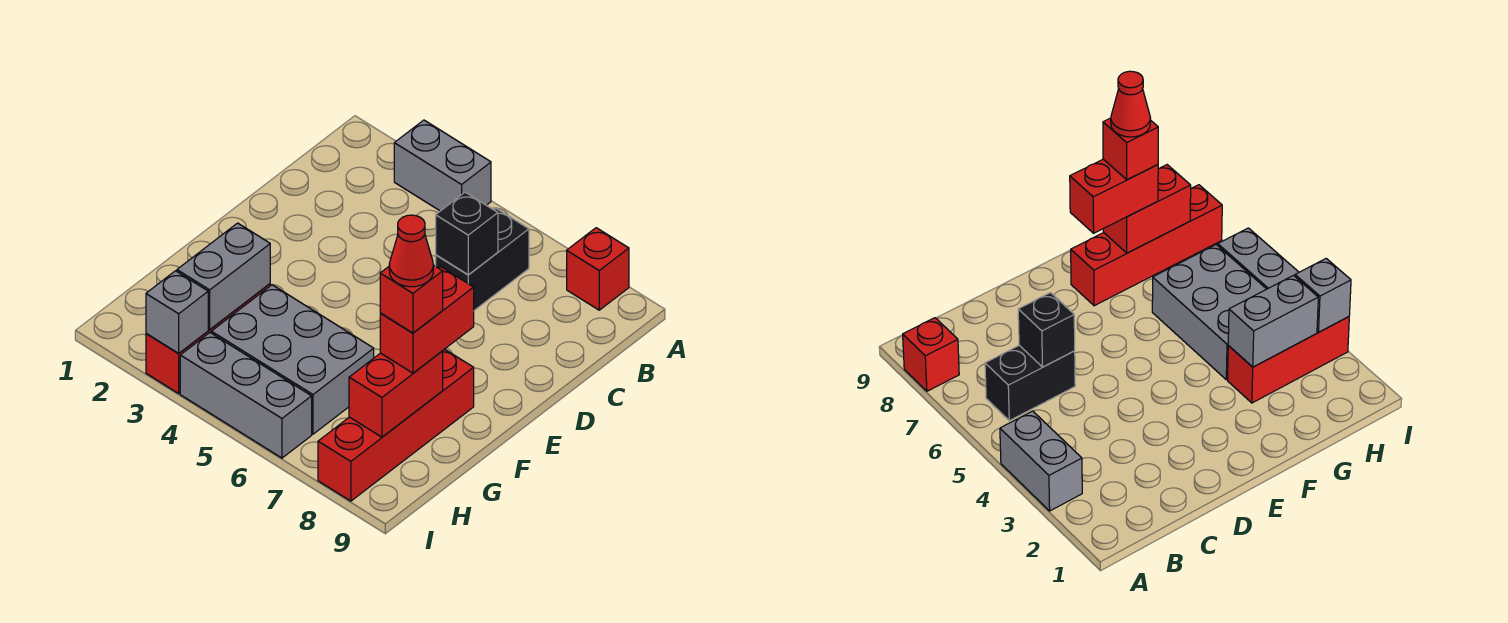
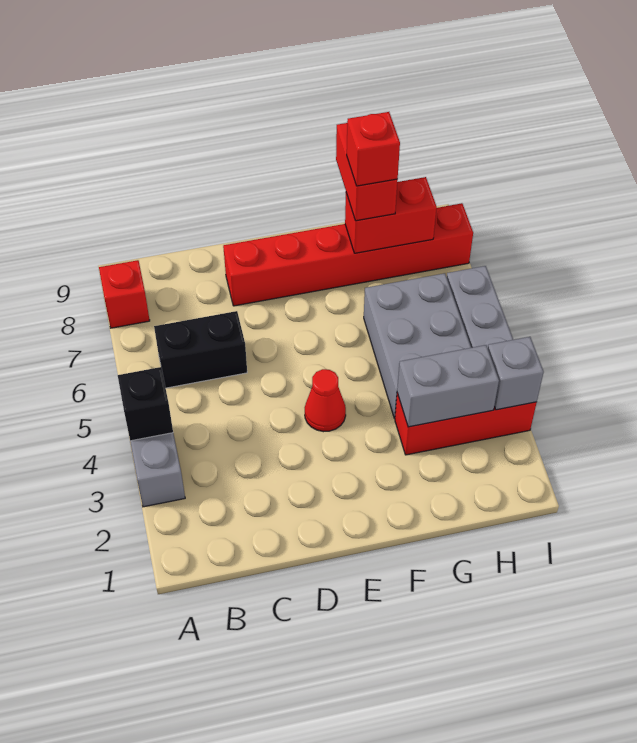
black 1x1 brick [436,192,498,275] -> black 1x1 brick moved to [118,367,173,441]
red 1x4 brick [318,349,474,501] -> red 1x6 brick [223,203,473,306]
red 1x2 brick [380,267,474,373] -> red 1x2 brick turned to [336,123,397,221]
red 1x1 cone [389,215,433,287] -> red 1x1 cone moved to [305,369,346,432]

